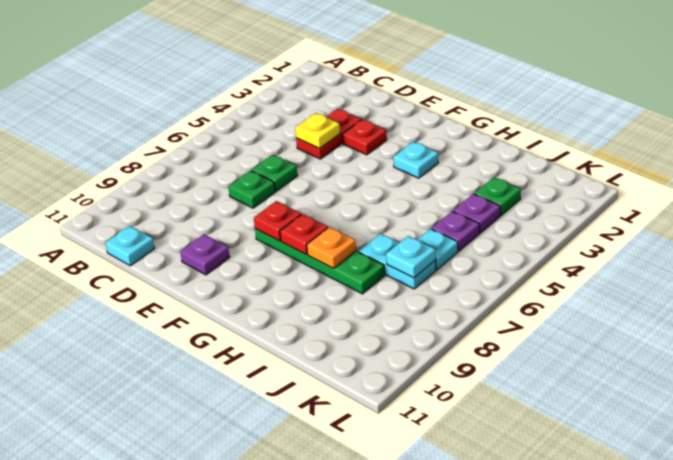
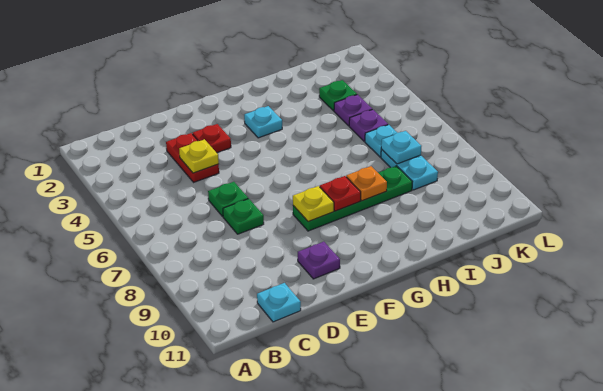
red 1x1 plate [254,201,301,241] -> yellow 1x1 plate [293,186,334,222]
cyan 1x2 plate [359,234,436,289] -> cyan 1x2 plate turned to [381,149,438,190]

